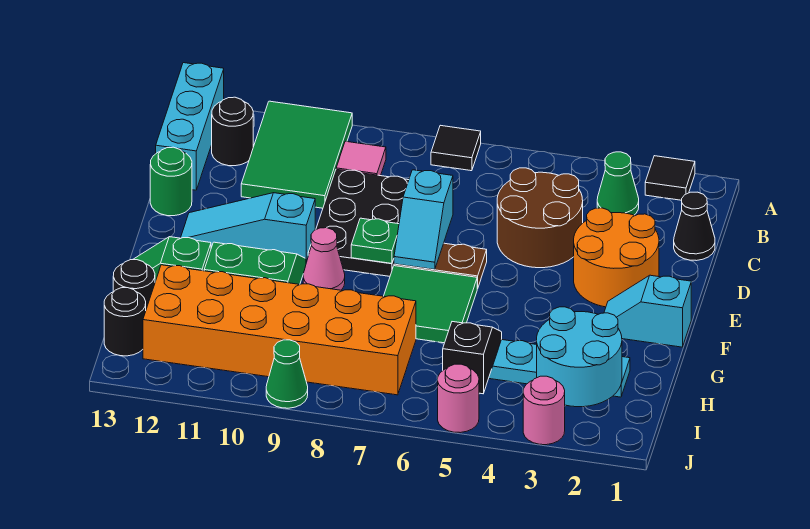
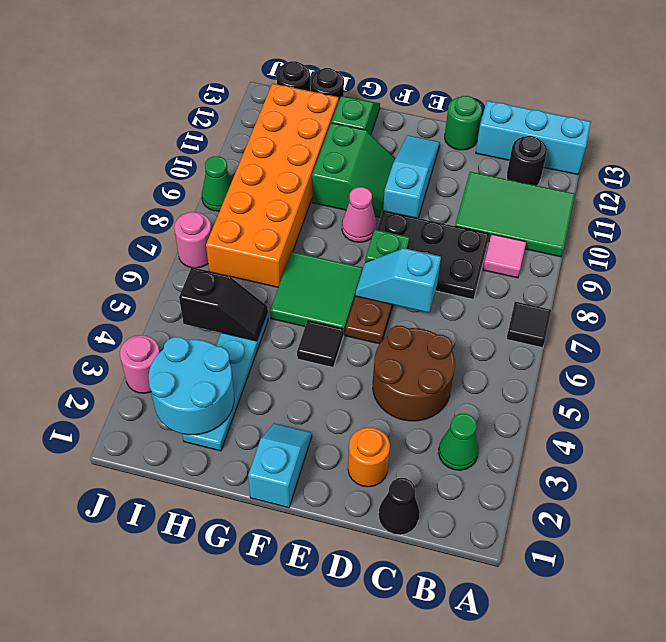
black 1x1 tile [645,156,695,200] -> black 1x1 tile moved to [297,321,343,367]
orange 2x2 round brick [574,208,659,307] -> orange 1x1 round brick [348,427,390,487]
pink 1x1 round brick [438,364,479,433] -> pink 1x1 round brick moved to [174,212,211,268]

